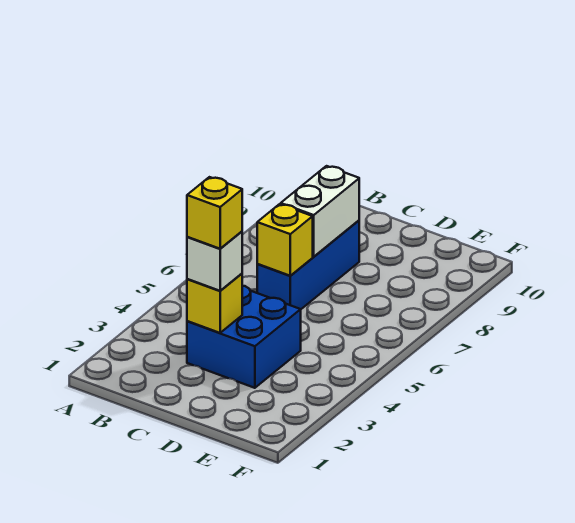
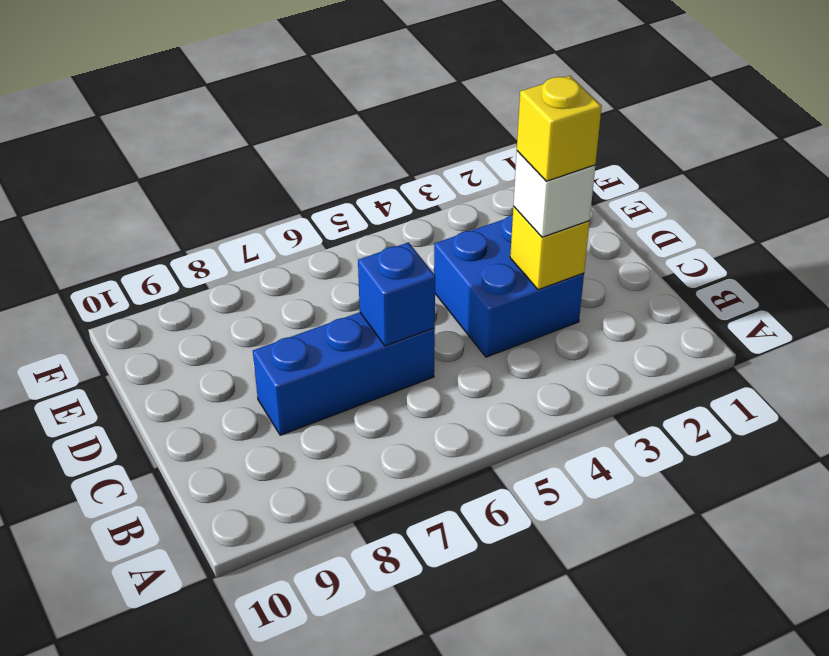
yellow 1x1 brick [257,204,313,276] -> blue 1x1 brick [358,242,435,346]
white 1x2 brick [281,166,359,257] -> none

